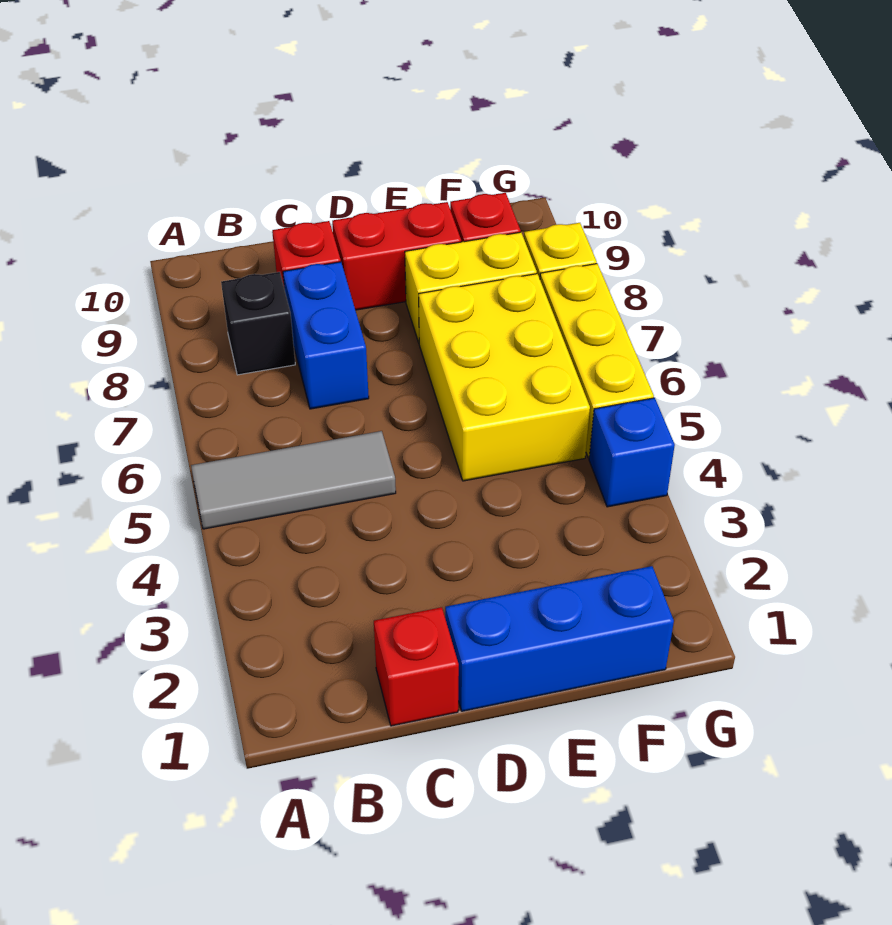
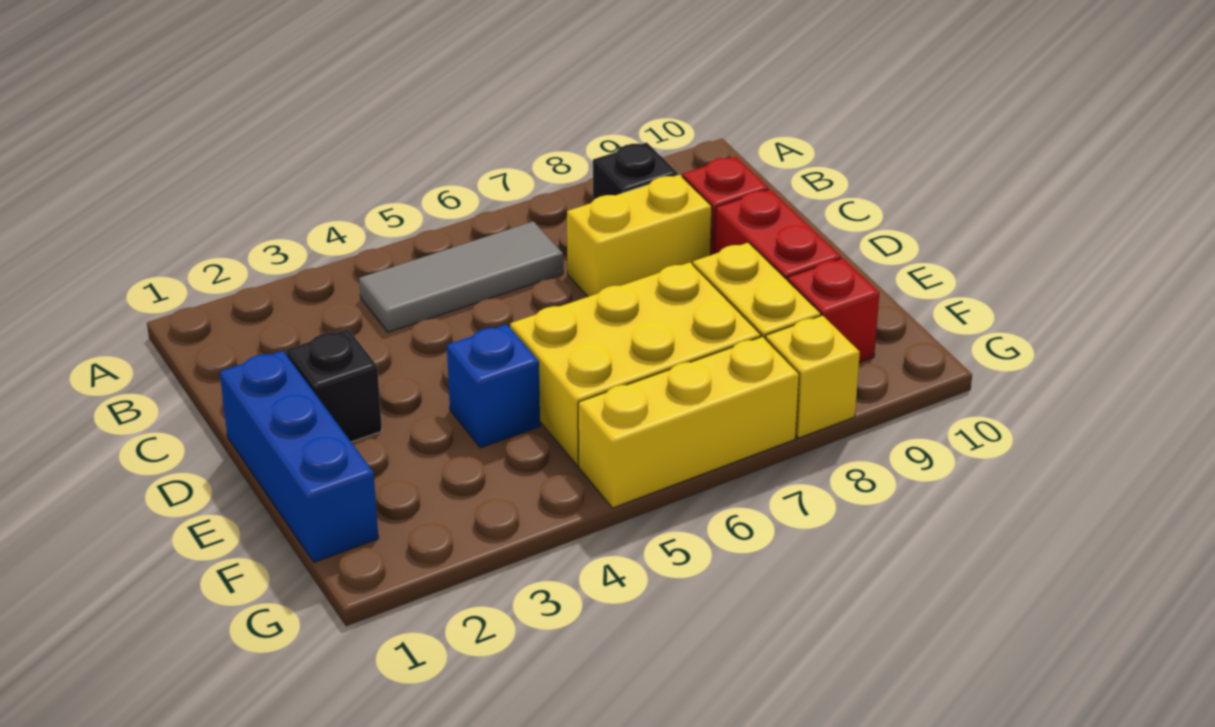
grey 1x3 tile [191,431,396,529] -> grey 1x3 tile turned to [359,221,563,332]
red 1x1 brick [374,607,459,726] -> none
blue 1x2 brick [283,262,369,409] -> yellow 1x2 brick [567,175,712,297]
none -> black 1x1 brick [286,329,382,442]
blue 1x1 brick [589,398,675,507] -> blue 1x1 brick moved to [447,324,540,448]

